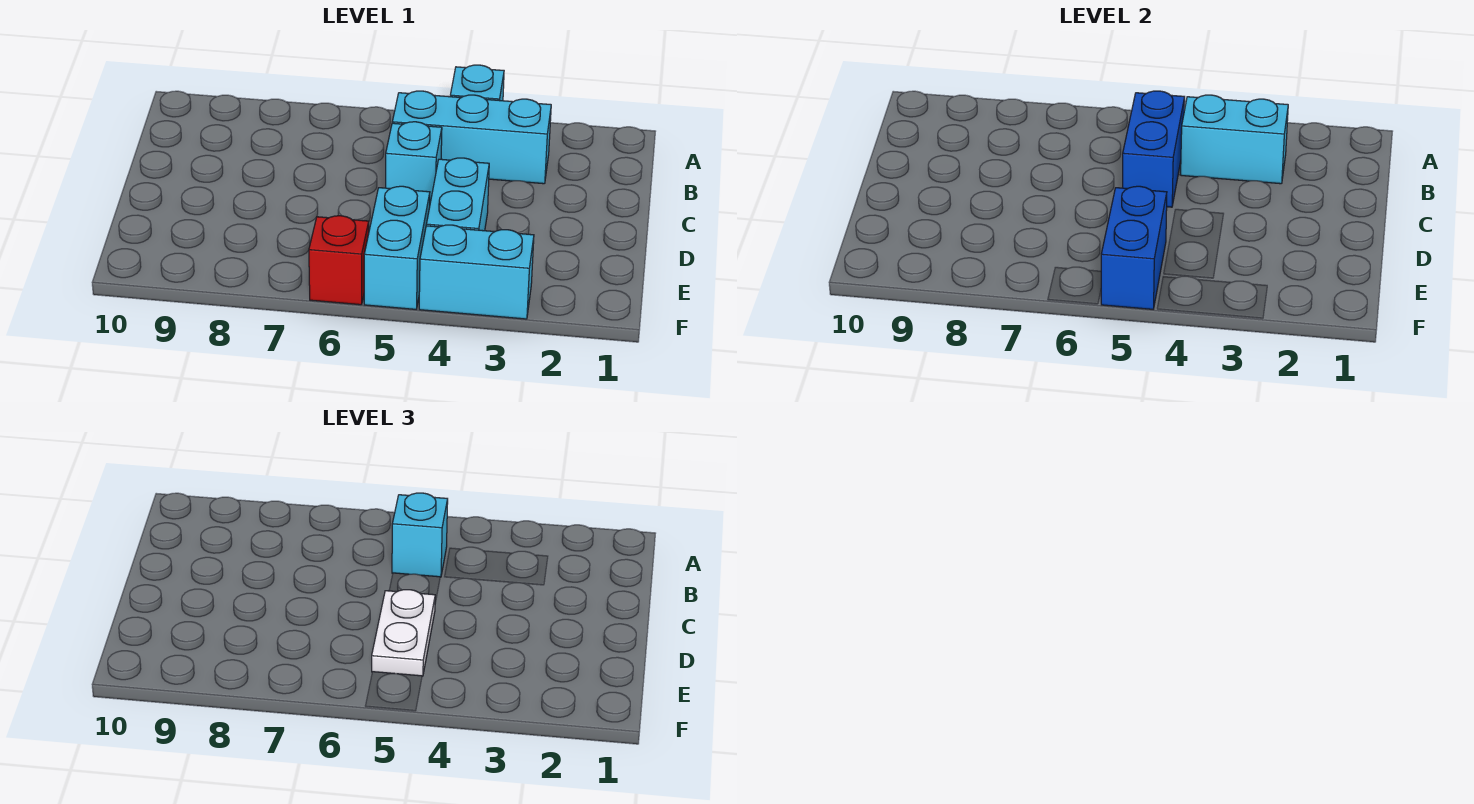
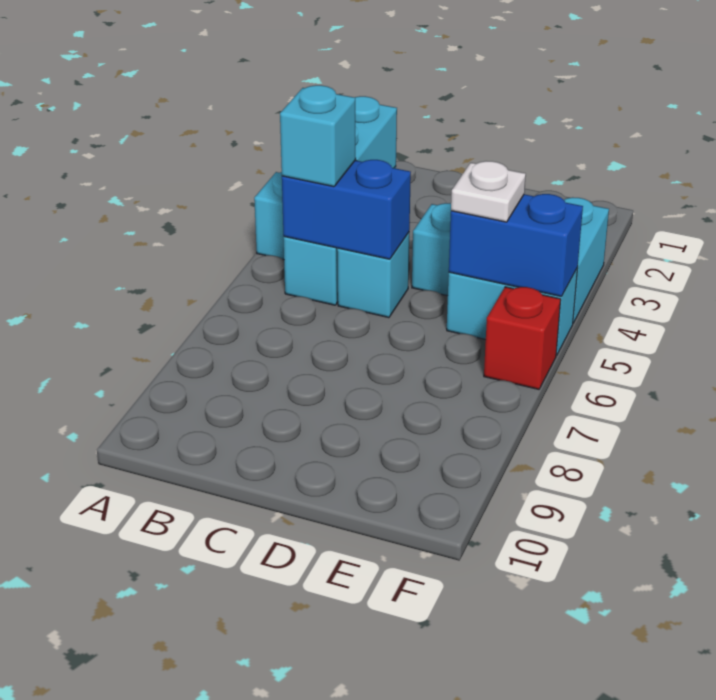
white 1x2 plate [372,590,435,676] -> white 1x1 plate [451,161,526,222]

